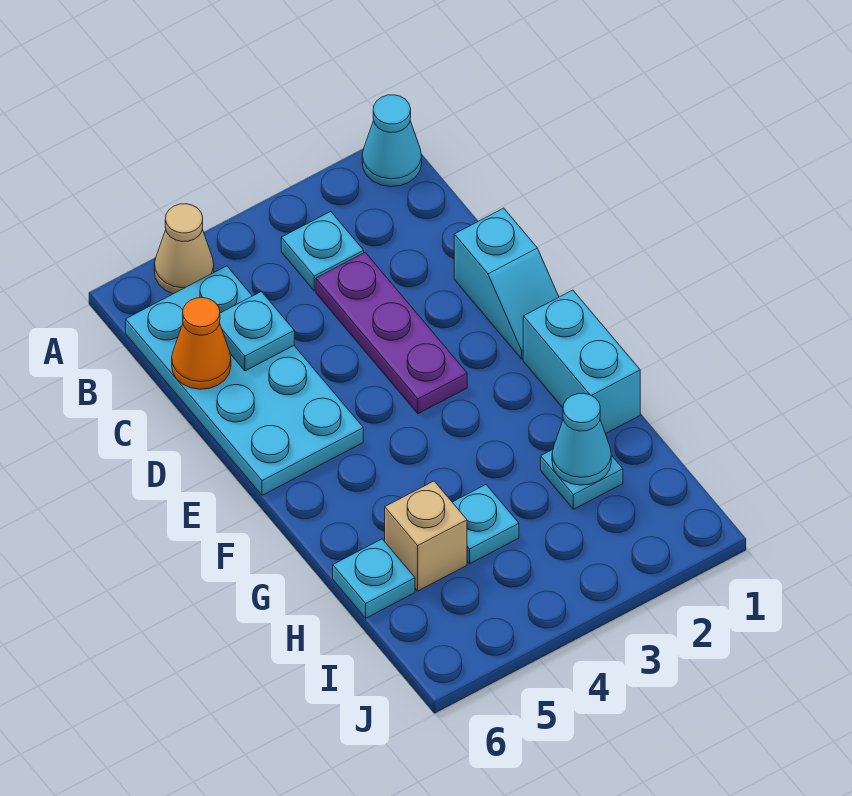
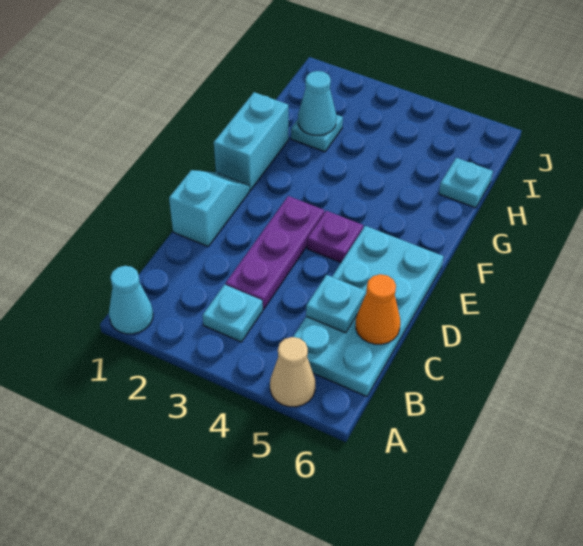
none -> purple 1x1 plate [307,211,363,262]
cyan 1x1 plate [452,485,519,564] -> none
tan 1x1 brick [385,481,467,591] -> none

